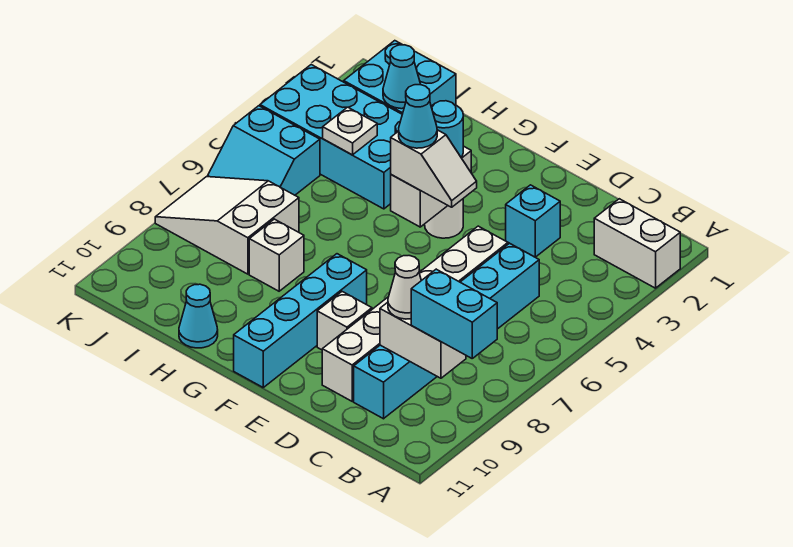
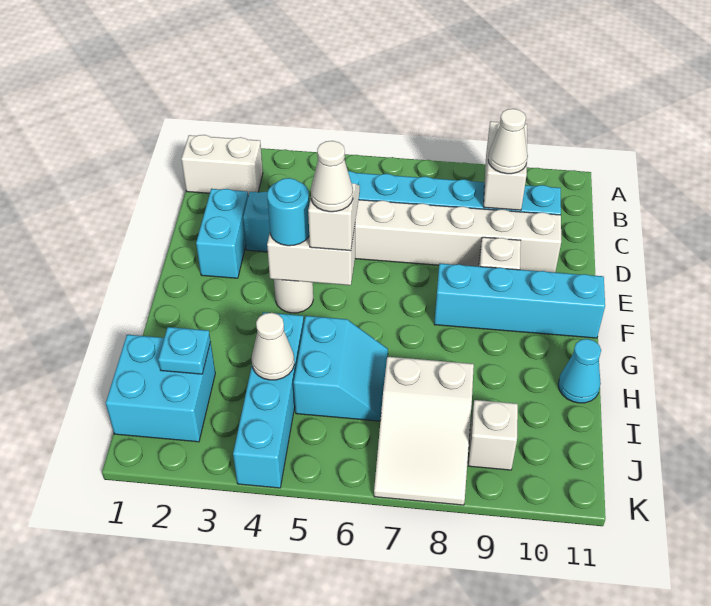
white 1x2 brick [594,199,680,288] -> white 1x2 brick turned to [181,135,263,195]
cyan 1x2 brick [411,269,497,358] -> cyan 1x2 brick moved to [196,189,248,278]
cyan 1x1 cone [399,85,437,148] -> white 1x1 cone [311,141,353,212]
cyan 2x4 brick [260,65,402,209] -> cyan 1x4 brick [233,312,304,488]
white 1x1 brick [249,219,304,291] -> white 1x1 brick moved to [468,400,518,470]
cyan 1x1 cone [383,45,421,109] -> cyan 1x1 plate [158,327,211,374]
white 1x1 plate [323,107,377,155] -> white 1x1 cone [252,313,294,380]
cyan 2x2 slope [208,106,320,195] -> cyan 2x2 slope moved to [294,316,388,421]

